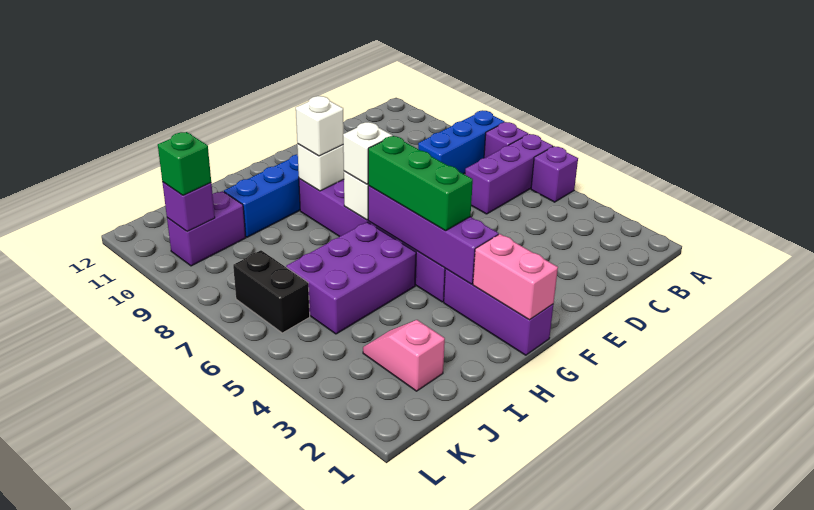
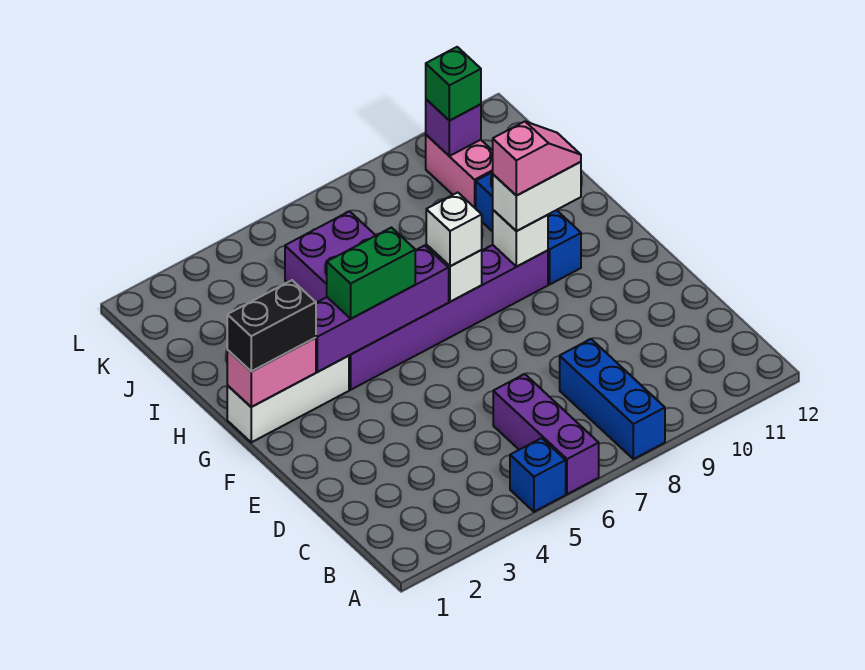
purple 1x1 brick [531,146,578,202] -> blue 1x1 brick [510,438,566,512]
purple 1x1 brick [484,122,528,158] -> none
purple 1x3 brick [444,269,553,355] -> white 1x3 brick [227,356,349,442]
green 1x3 brick [368,136,473,231] -> green 1x2 brick [327,228,415,319]
white 1x1 brick [296,96,344,156] -> white 1x2 brick [493,162,581,231]
pink 1x2 slope [363,320,445,391] -> pink 1x2 slope moved to [493,121,581,196]
purple 1x2 brick [167,191,246,266] -> pink 1x2 brick [426,135,493,209]
black 1x2 brick [233,250,310,333] -> black 1x2 brick moved to [227,280,316,371]

